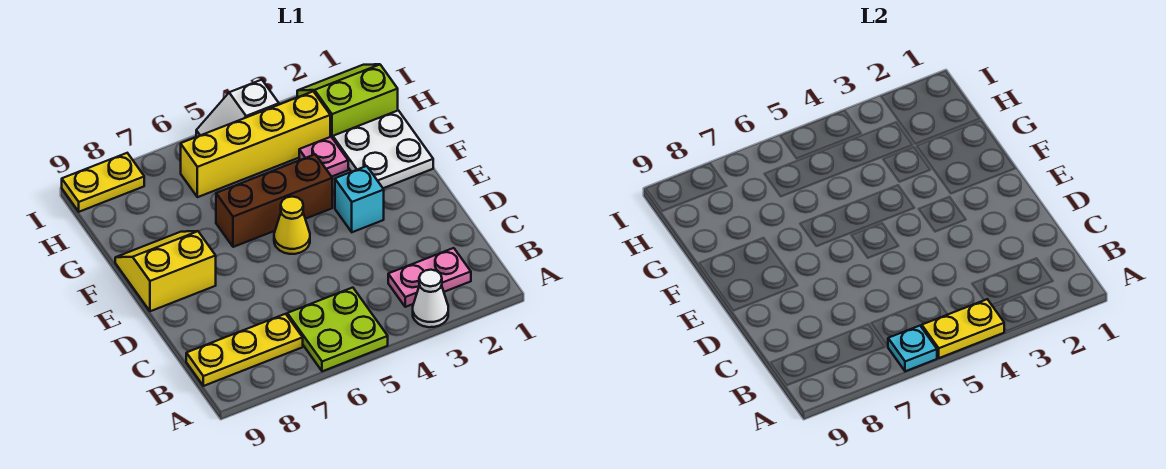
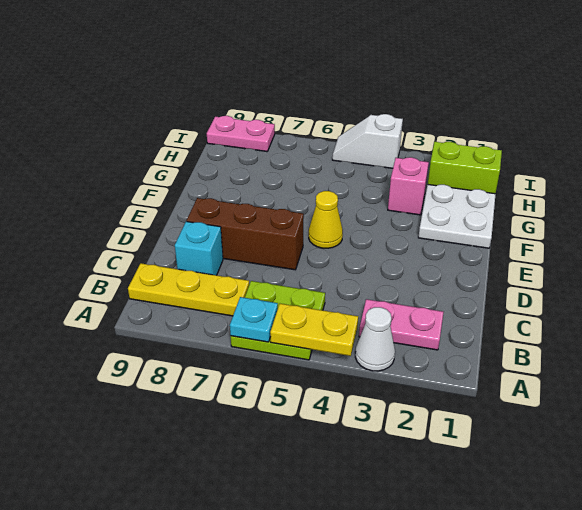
cyan 1x1 brick [335,166,384,232] -> cyan 1x1 brick moved to [175,221,223,275]
yellow 2x2 slope [115,231,216,311] -> none
brown 1x3 brick [216,154,332,247] -> brown 1x3 brick moved to [187,198,304,270]
pink 1x1 plate [299,137,348,177] -> pink 1x1 brick [388,157,429,215]
yellow 1x4 brick [181,91,330,197] -> none
yellow 1x2 plate [62,153,144,212] -> pink 1x2 plate [207,116,275,151]

